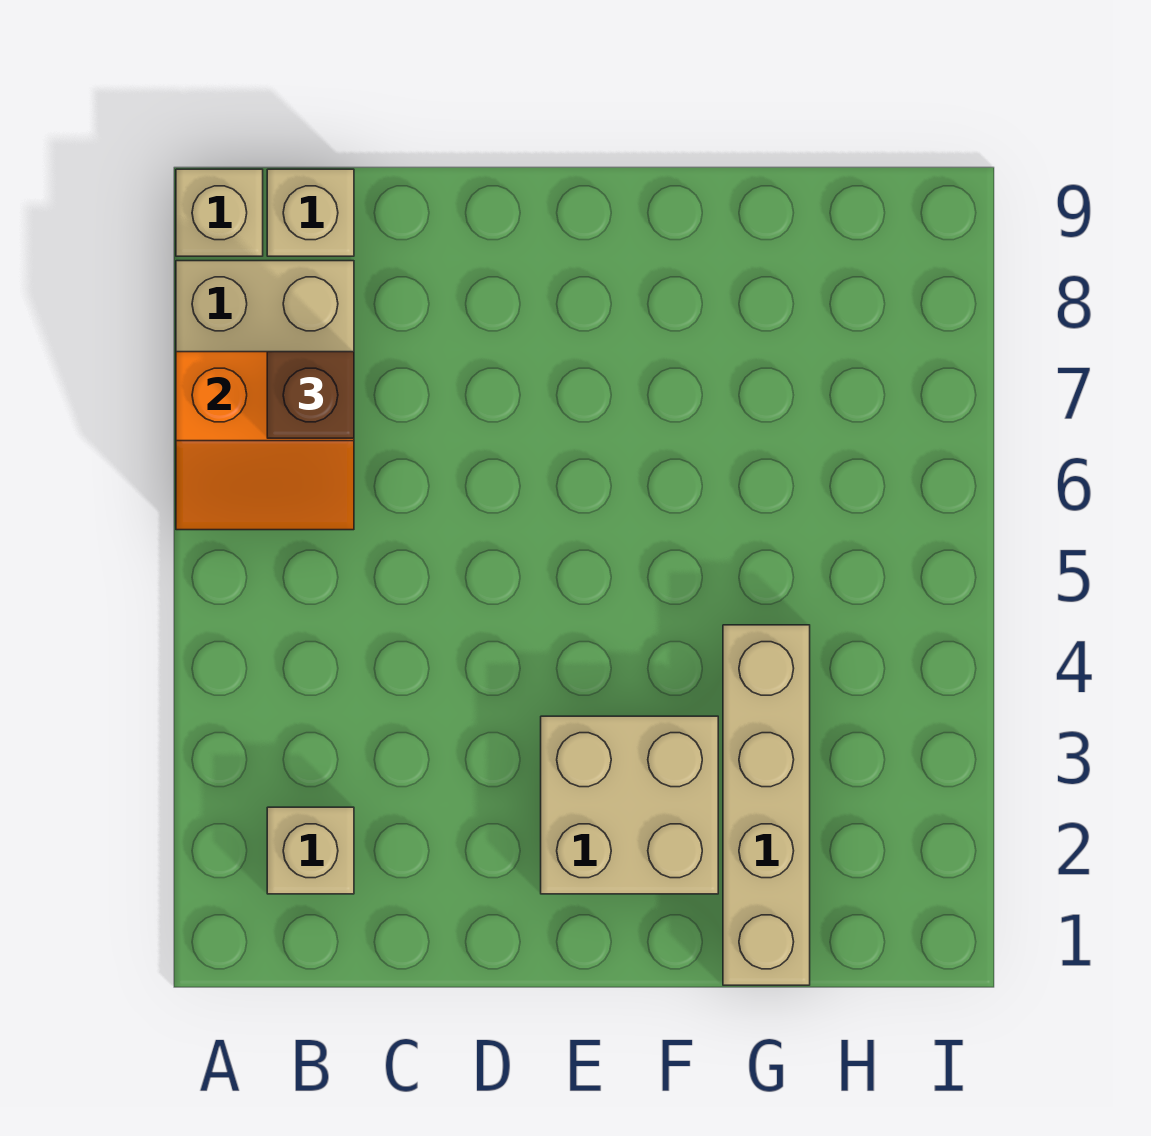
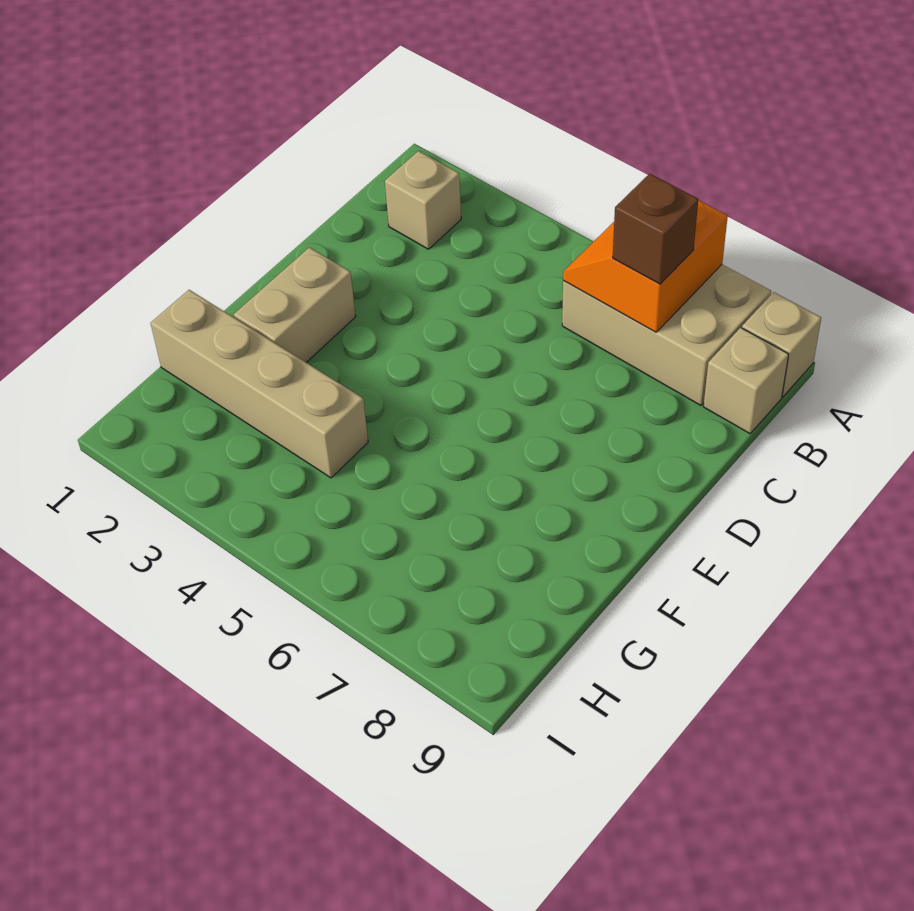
tan 2x2 brick [541,716,718,894] -> tan 1x2 brick [234,247,356,362]

